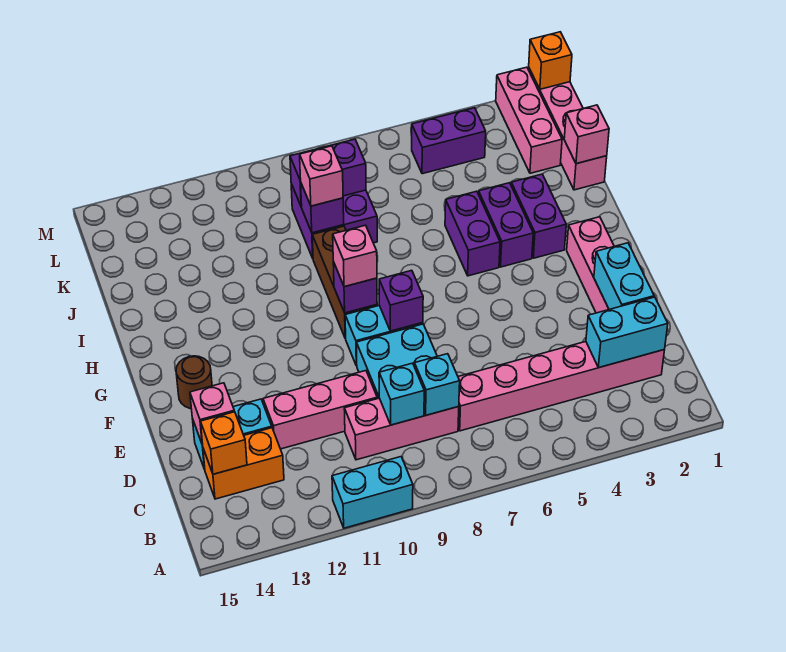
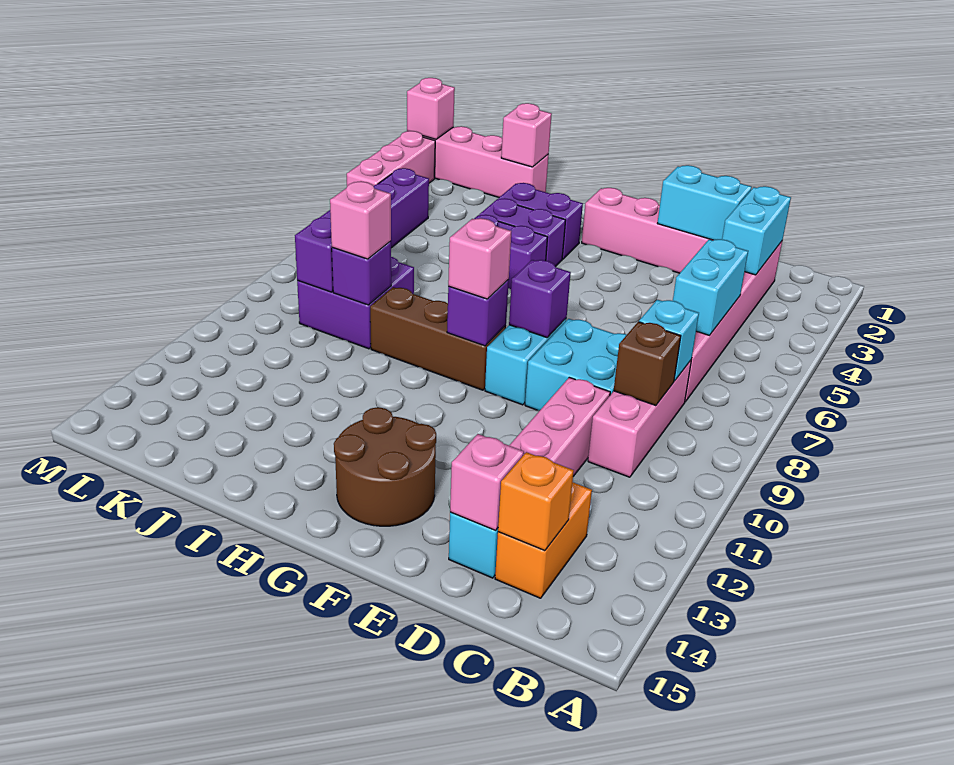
cyan 1x2 brick [332,457,413,528] -> cyan 1x2 brick moved to [673,239,748,335]
cyan 1x1 brick [379,363,424,425] -> brown 1x1 brick [614,322,681,406]
brown 1x1 round brick [176,356,212,409] -> brown 2x2 round brick [334,407,436,526]
pink 1x3 brick [496,67,562,173] -> pink 1x3 brick turned to [347,131,435,186]
orange 1x1 brick [529,32,572,89] -> pink 1x1 brick [407,78,455,139]

